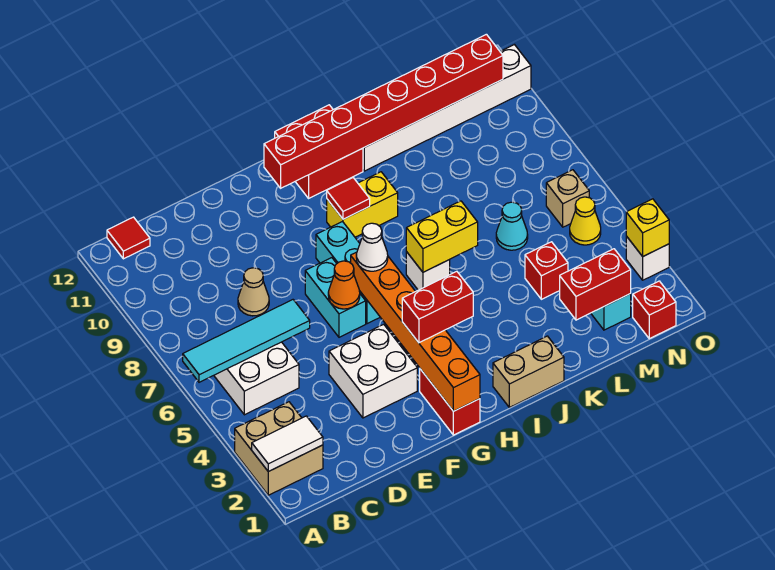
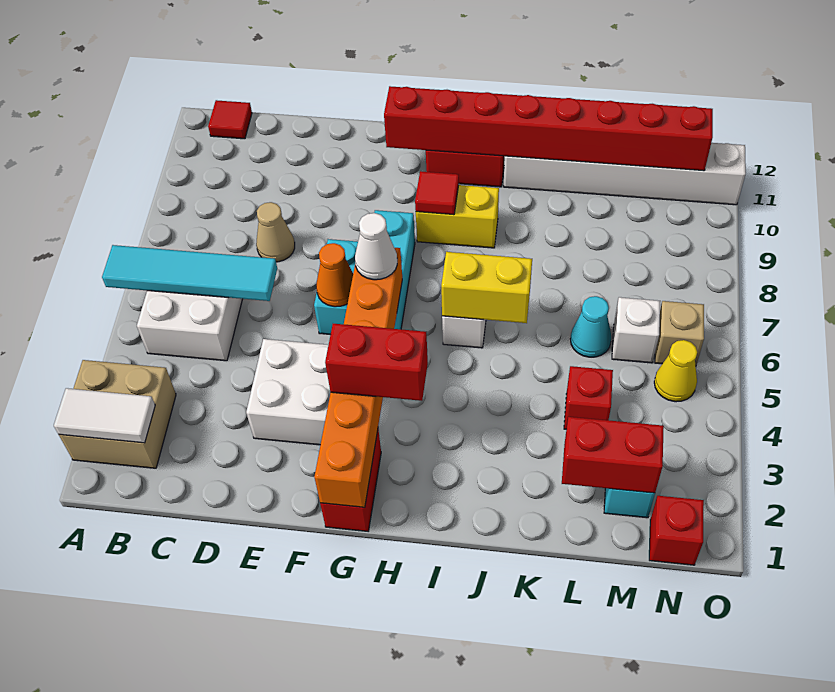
tan 1x2 brick [493,336,564,407] -> none
white 1x1 brick [626,236,669,280] -> white 1x1 brick moved to [612,297,660,363]
yellow 1x1 brick [626,199,669,256] -> none

